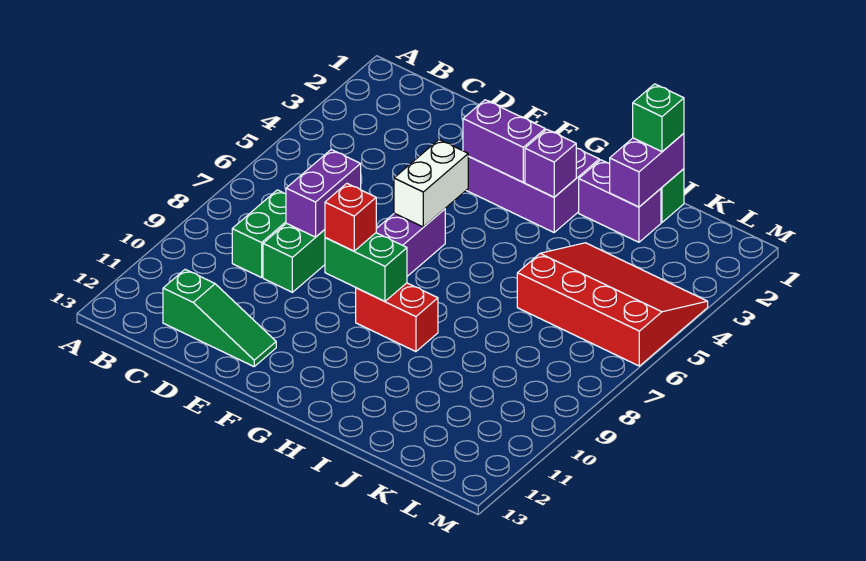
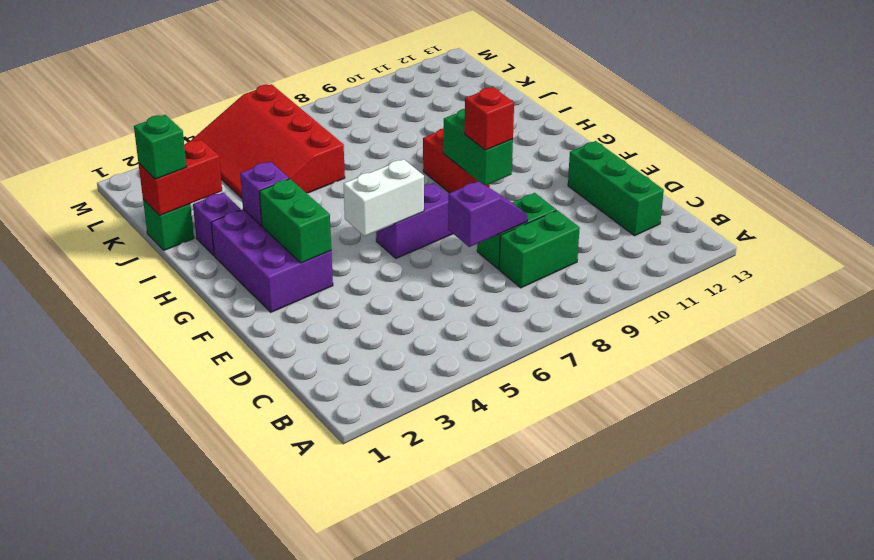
green 1x3 slope [163,269,276,366] -> green 1x3 brick [568,141,664,236]
purple 1x2 brick [286,150,361,237] -> purple 1x2 slope [448,181,528,247]
purple 1x2 brick [463,100,545,182] -> green 1x2 brick [260,179,331,263]
purple 1x2 brick [579,160,661,242] -> purple 1x1 brick [193,192,241,255]
purple 1x2 brick [610,133,684,207] -> red 1x2 brick [138,140,222,215]

